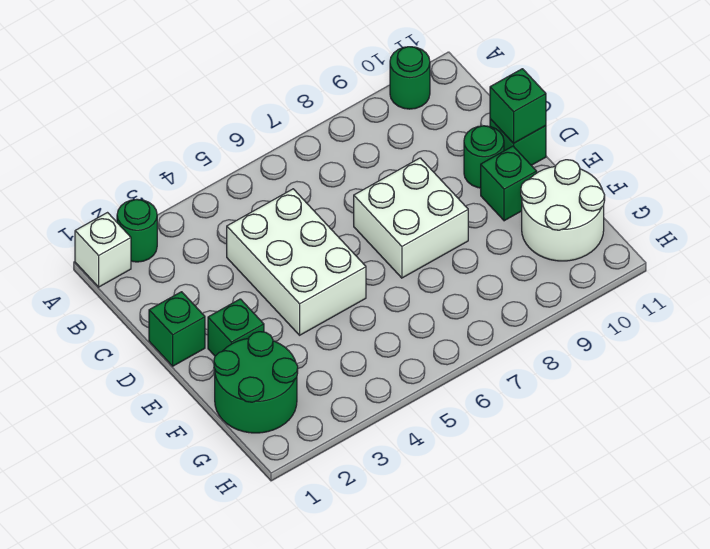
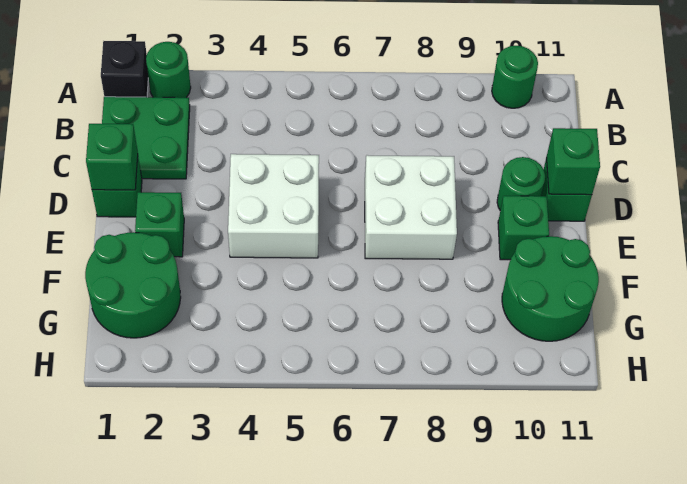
white 1x1 brick [75,213,131,287] -> black 1x1 brick [101,41,148,97]
none -> green 2x2 plate [102,97,190,179]
white 2x3 brick [227,189,366,335] -> white 2x2 brick [228,154,319,258]
none -> green 1x1 brick [86,124,138,190]
white 2x2 round brick [521,160,605,261] -> green 2x2 round brick [502,236,599,341]

